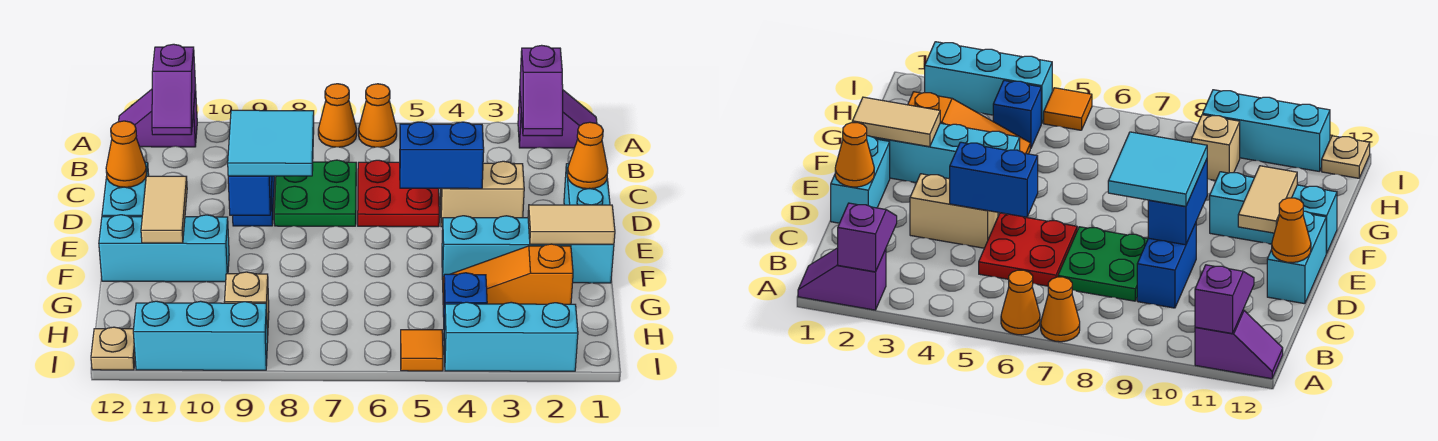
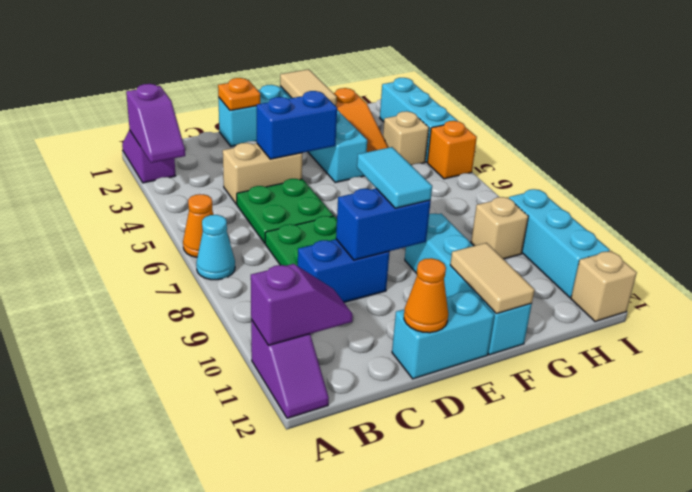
purple 1x2 slope [520,45,563,136] -> purple 1x2 slope turned to [126,84,185,163]
orange 1x1 cone [318,84,357,147] -> cyan 1x1 cone [196,215,235,280]
red 2x2 plate [358,160,439,227] -> green 2x2 plate [237,179,333,243]
orange 1x1 cone [567,122,608,189] -> orange 1x1 plate [218,78,260,111]
tan 1x2 brick [440,161,524,227] -> tan 1x2 brick turned to [223,143,302,204]
blue 1x2 brick [400,122,484,189] -> blue 1x2 brick turned to [257,91,337,159]
cyan 2x2 tile [228,110,314,176] -> cyan 1x2 tile [357,147,432,208]
tan 1x2 tile [141,176,187,243] -> tan 1x2 tile turned to [450,243,534,314]
cyan 1x3 brick [99,215,229,282] -> cyan 1x4 brick [405,214,532,355]
blue 1x1 brick [443,273,487,330] -> tan 1x1 brick [383,111,429,166]
orange 1x1 tile [401,330,443,371] -> orange 1x1 brick [427,121,477,179]
tan 1x1 plate [91,327,135,370] -> tan 1x1 brick [571,251,637,322]

